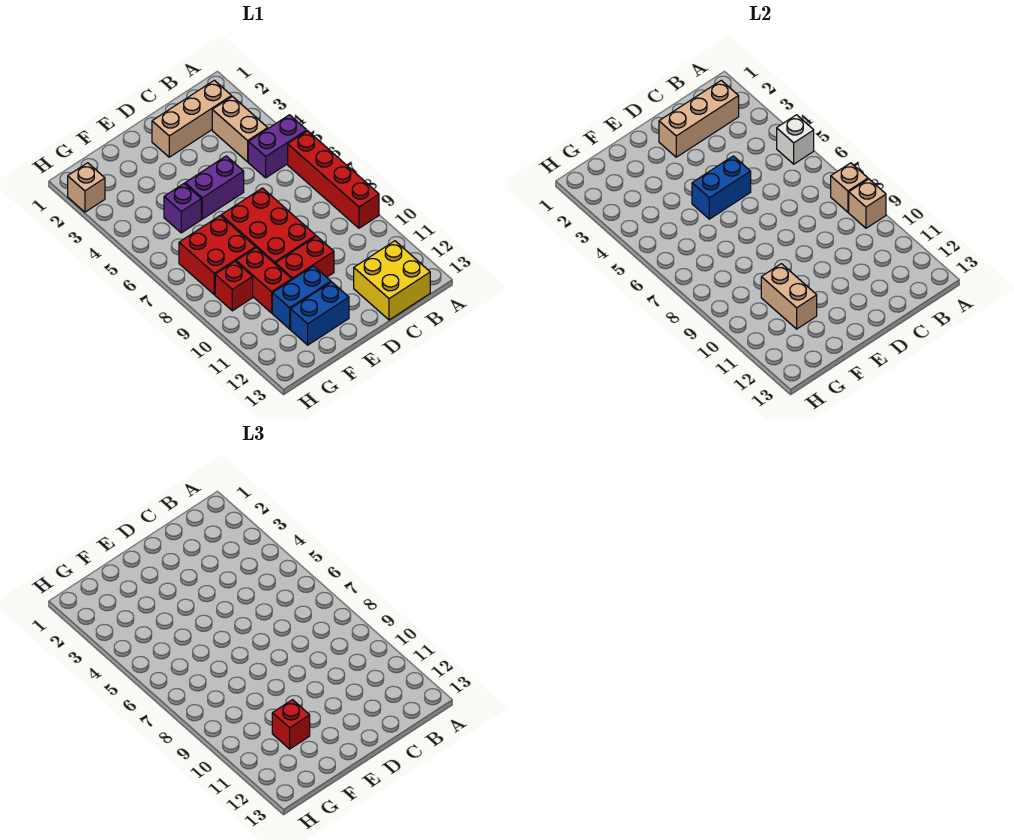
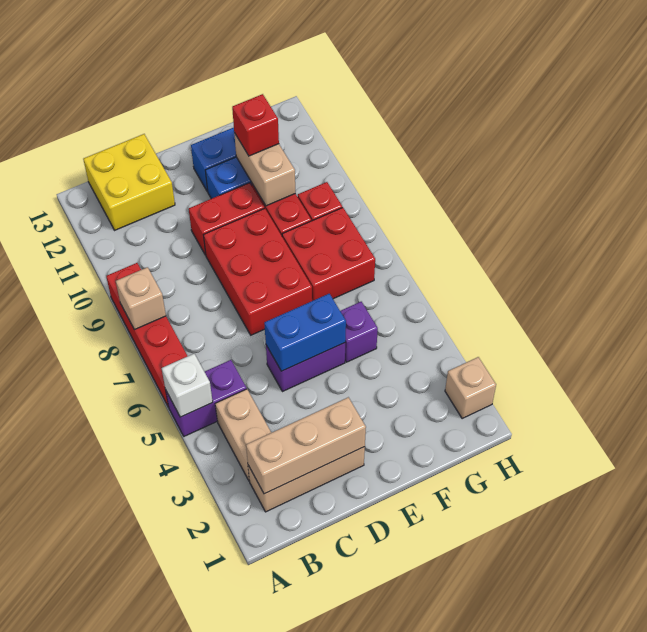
tan 1x1 brick [849,179,886,228] -> none

